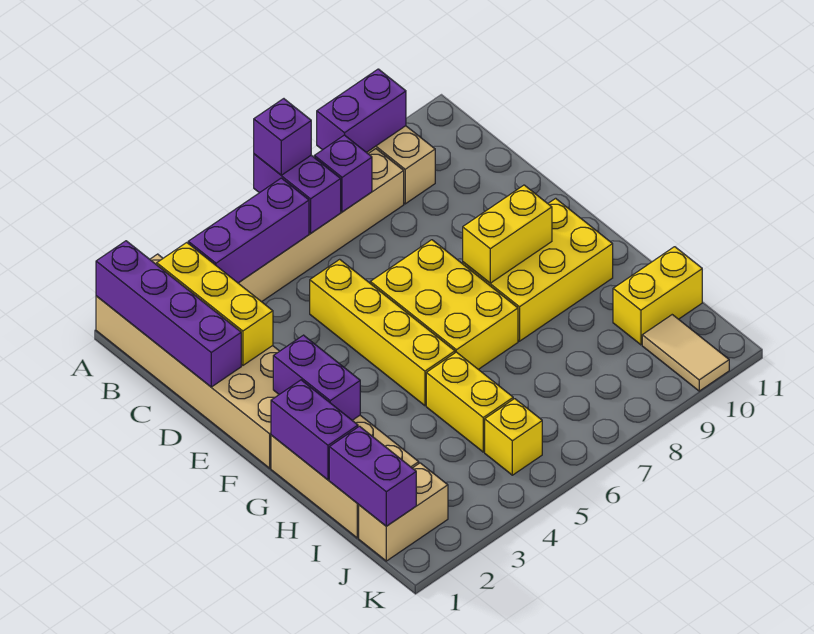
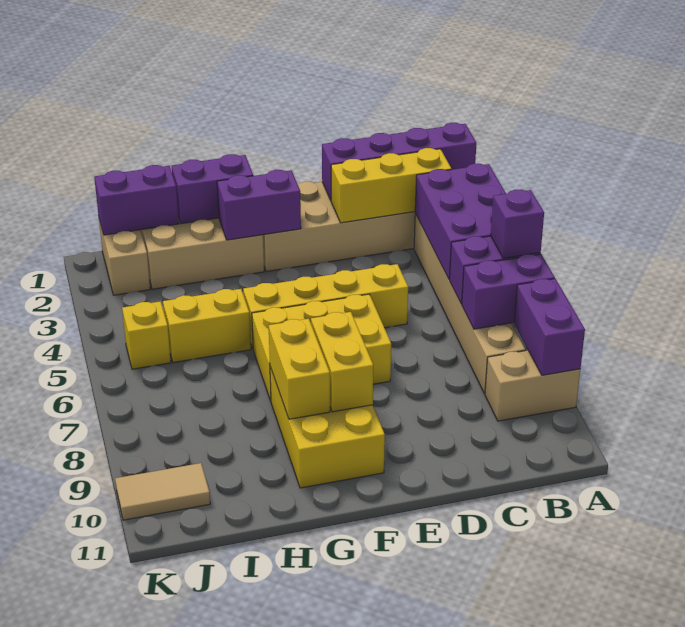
purple 1x3 brick [188,178,309,283] -> purple 2x3 brick [415,164,506,280]
purple 1x1 brick [314,135,372,212] -> purple 1x2 brick [462,254,555,329]
yellow 1x2 brick [613,247,702,345] -> yellow 1x2 brick moved to [269,319,330,419]

